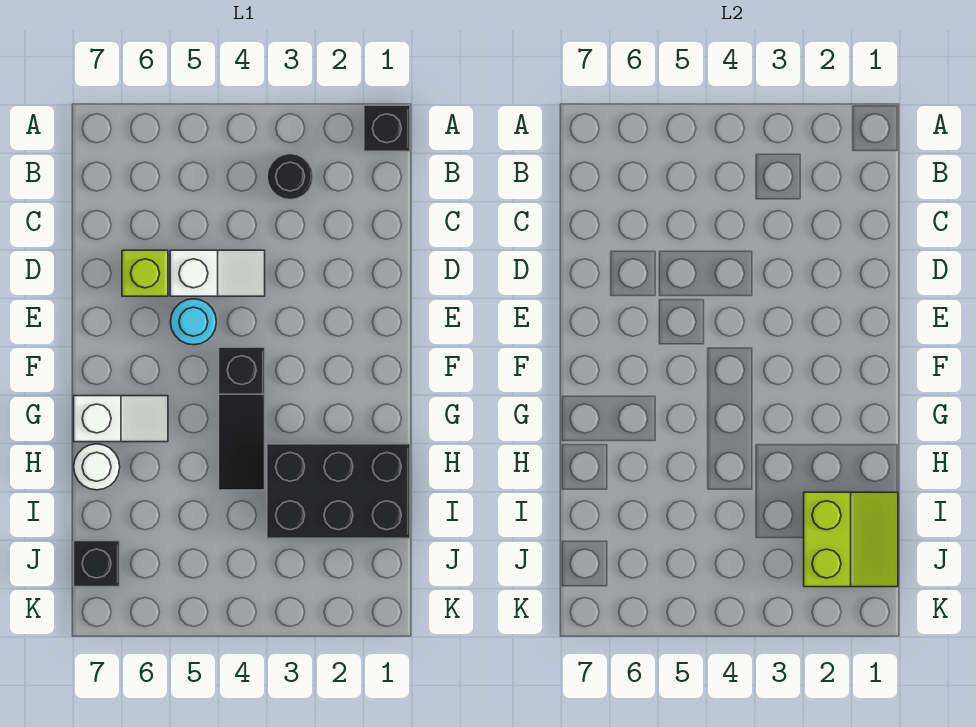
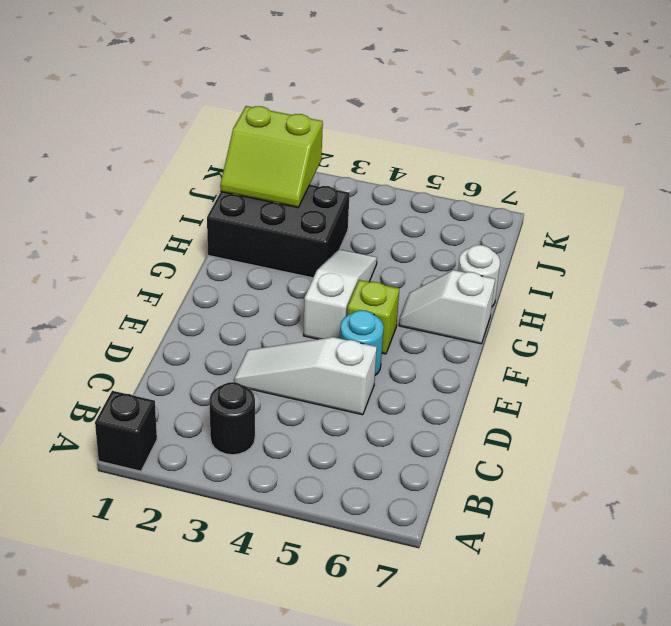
white 1x2 slope [170,250,265,296] -> white 1x3 slope [234,337,377,415]
lime 1x1 brick [122,250,168,296] -> lime 1x1 brick moved to [347,280,399,354]
black 1x3 slope [219,347,265,490] -> white 1x3 slope [303,249,377,339]
lime 2x2 slope [804,492,898,587] -> lime 2x2 slope turned to [220,106,323,207]
black 1x1 brick [74,541,120,587] -> none

